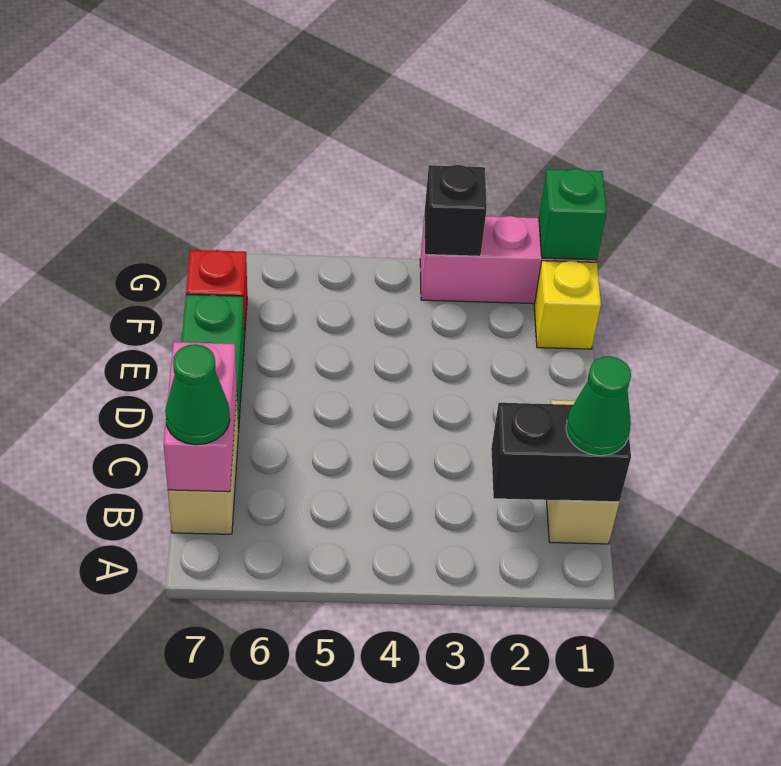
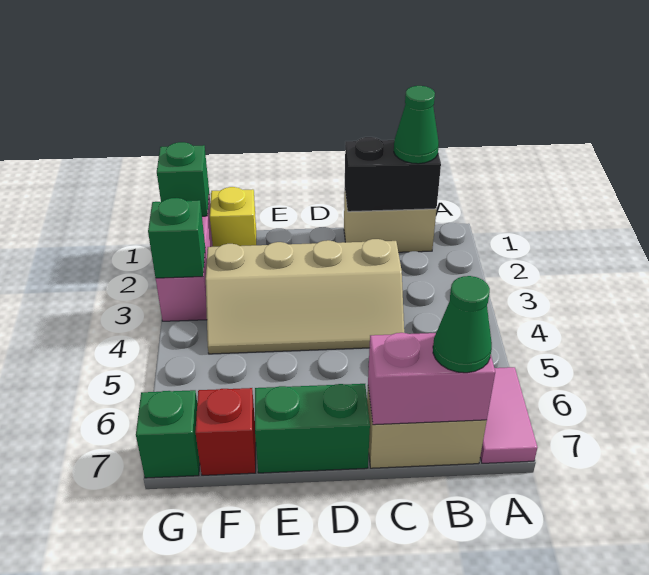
none -> pink 1x2 tile [480,367,537,463]
black 1x2 brick [491,403,631,502] -> black 1x2 brick turned to [345,137,441,212]
none -> tan 2x4 slope [206,239,404,354]
black 1x1 brick [424,165,487,256] -> green 1x1 brick [148,198,205,278]
none -> green 1x1 brick [136,390,200,478]

